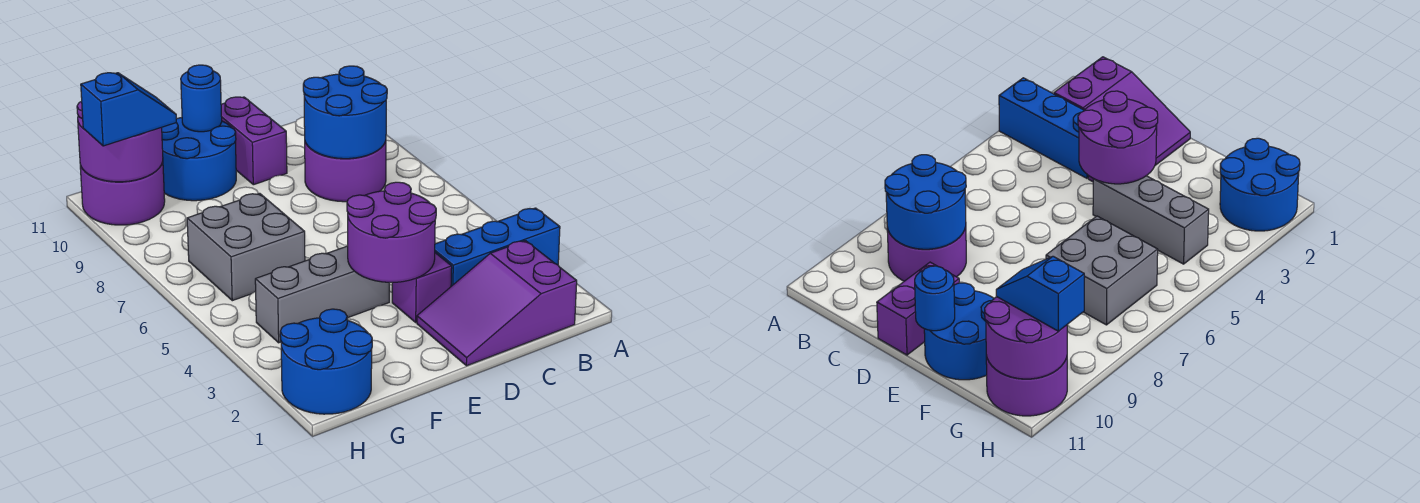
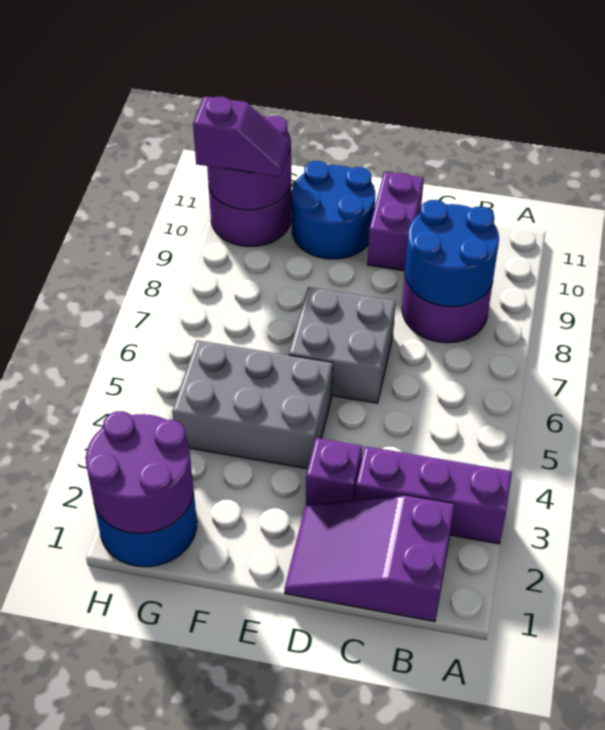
blue 1x3 brick [435,208,560,286] -> purple 1x3 brick [355,446,512,544]
purple 2x2 round brick [347,182,436,282] -> purple 2x2 round brick moved to [86,411,193,534]
grey 1x3 brick [255,246,389,343] -> grey 2x3 brick [172,340,333,469]
blue 1x1 round brick [181,65,222,132] -> none
grey 2x2 brick [187,193,305,301] -> grey 2x2 brick moved to [289,287,396,403]
blue 1x2 slope [81,73,176,146] -> purple 1x2 slope [193,96,290,177]

